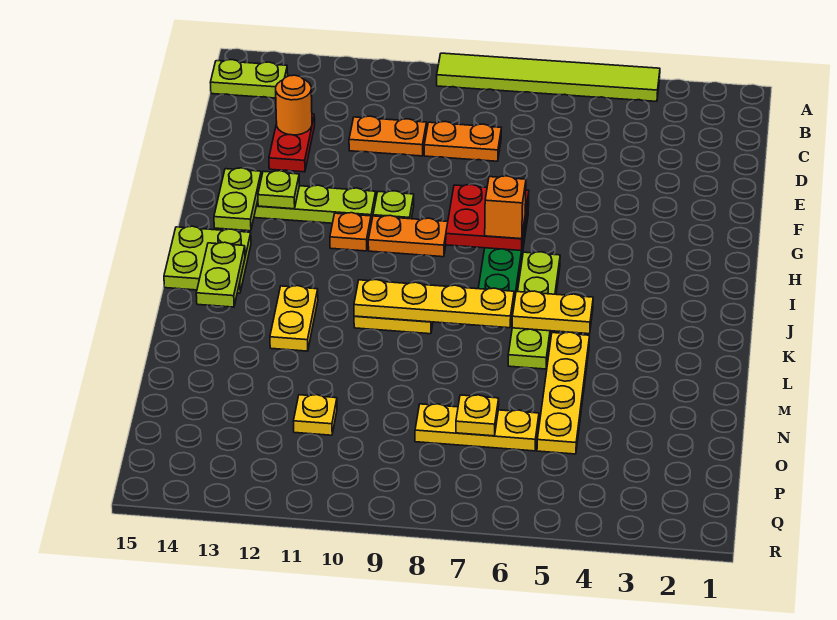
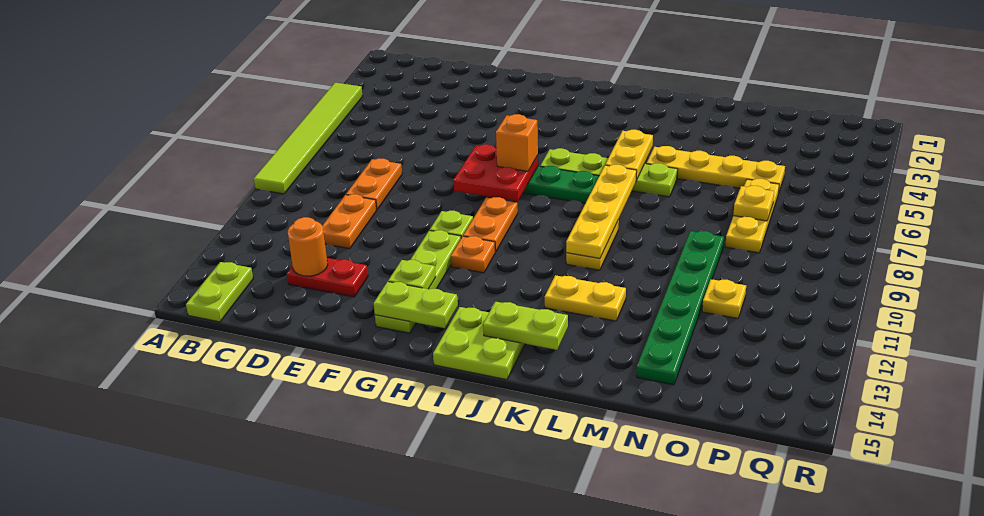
none -> green 1x6 plate [637,231,724,385]

